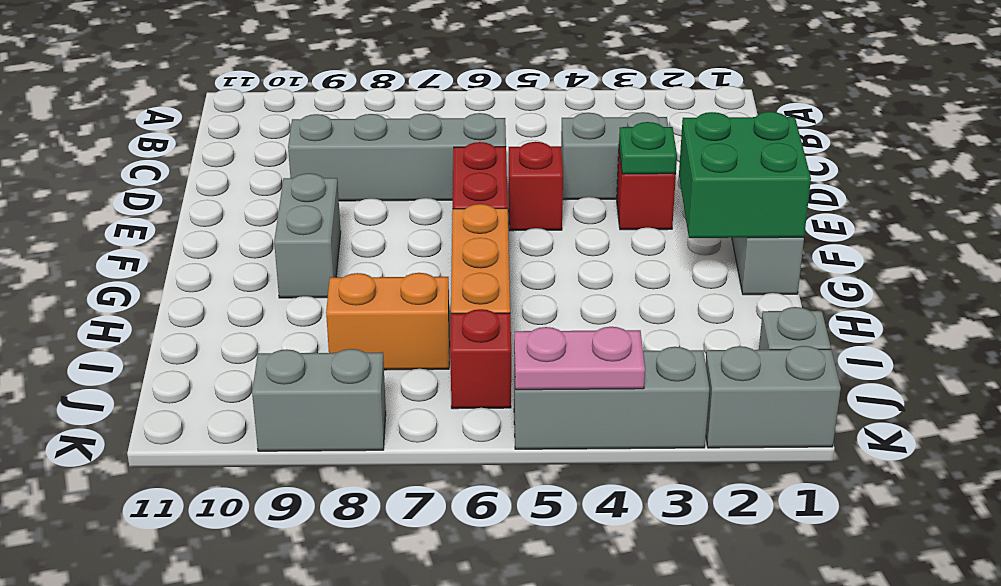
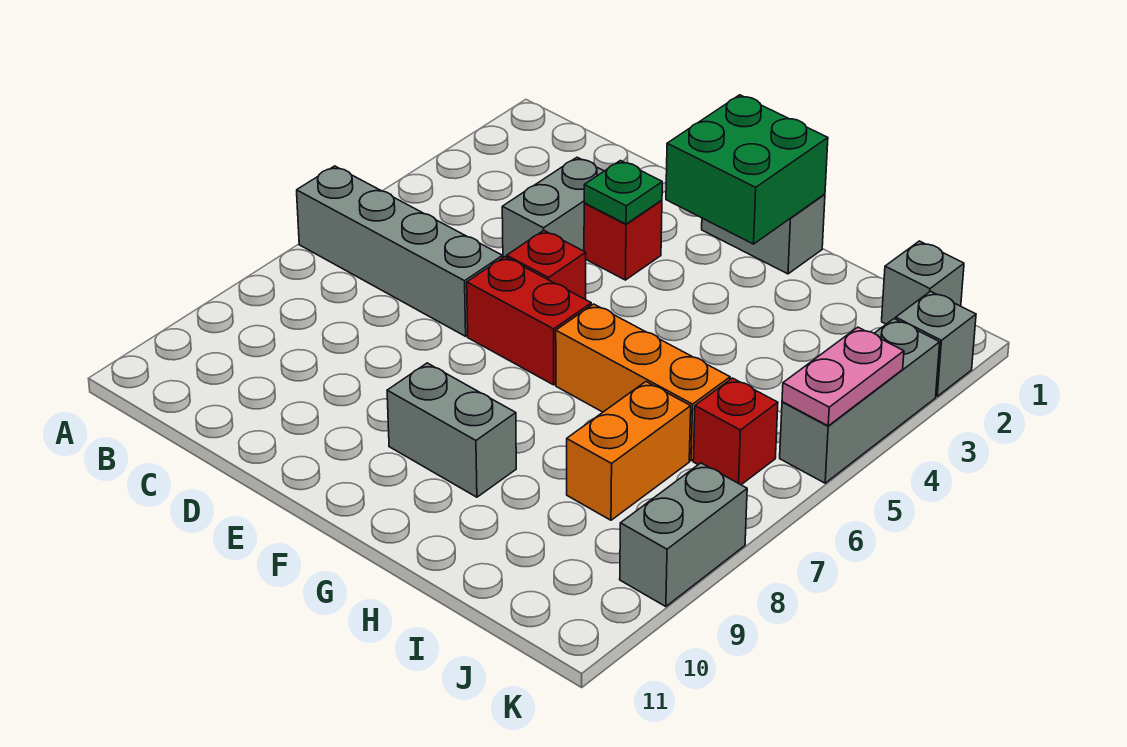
grey 1x4 brick [288,113,506,201] -> grey 1x4 brick turned to [297,166,503,336]
grey 1x2 brick [706,346,841,448] -> grey 1x1 brick [896,291,976,396]

